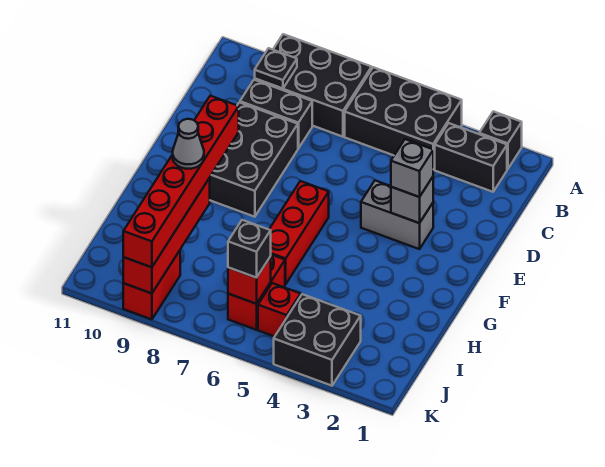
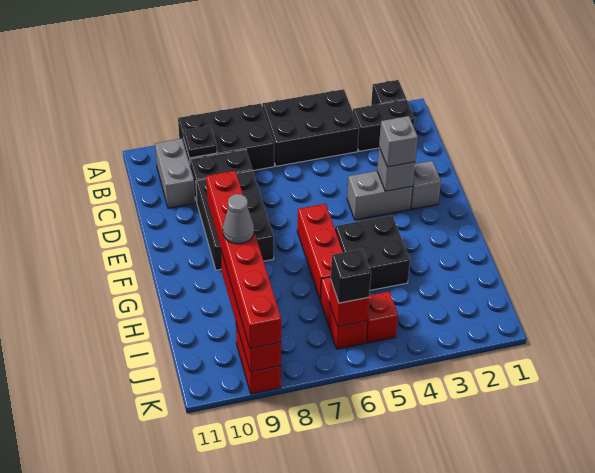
none -> grey 1x2 brick [155,139,195,208]
none -> grey 1x1 brick [410,161,441,209]
black 2x2 brick [274,294,361,386] -> black 2x2 brick moved to [335,215,410,290]

